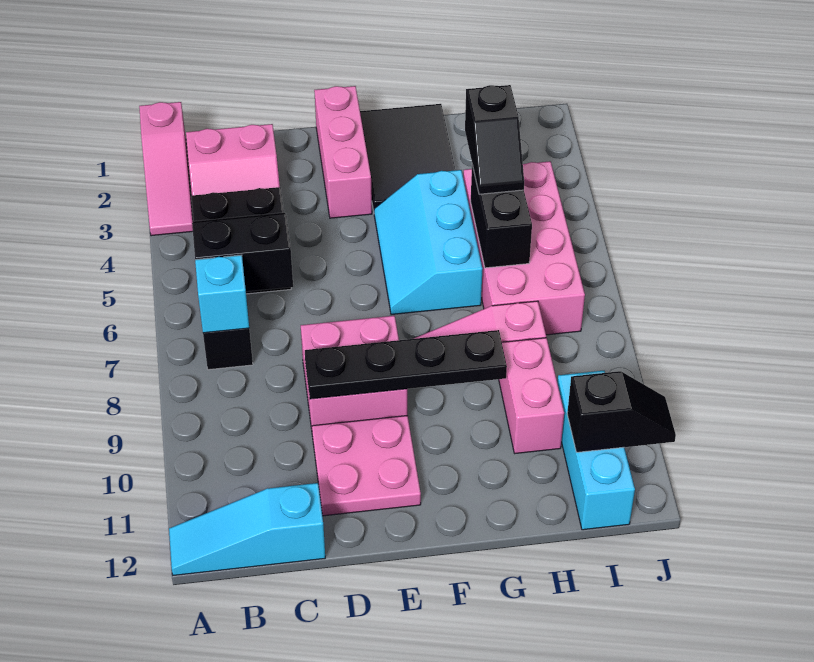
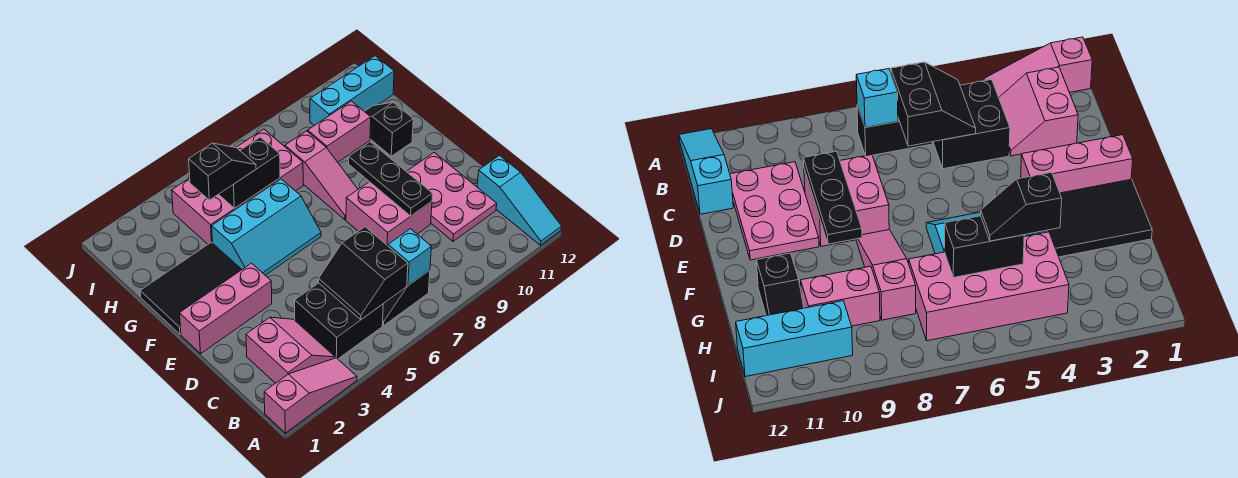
black 1x4 plate [305,330,507,399] -> black 1x3 plate [349,142,433,216]
pink 2x2 plate [312,416,421,516] -> pink 2x3 plate [406,153,497,241]
black 1x2 slope [567,371,676,452] -> black 1x2 slope moved to [364,102,413,156]

